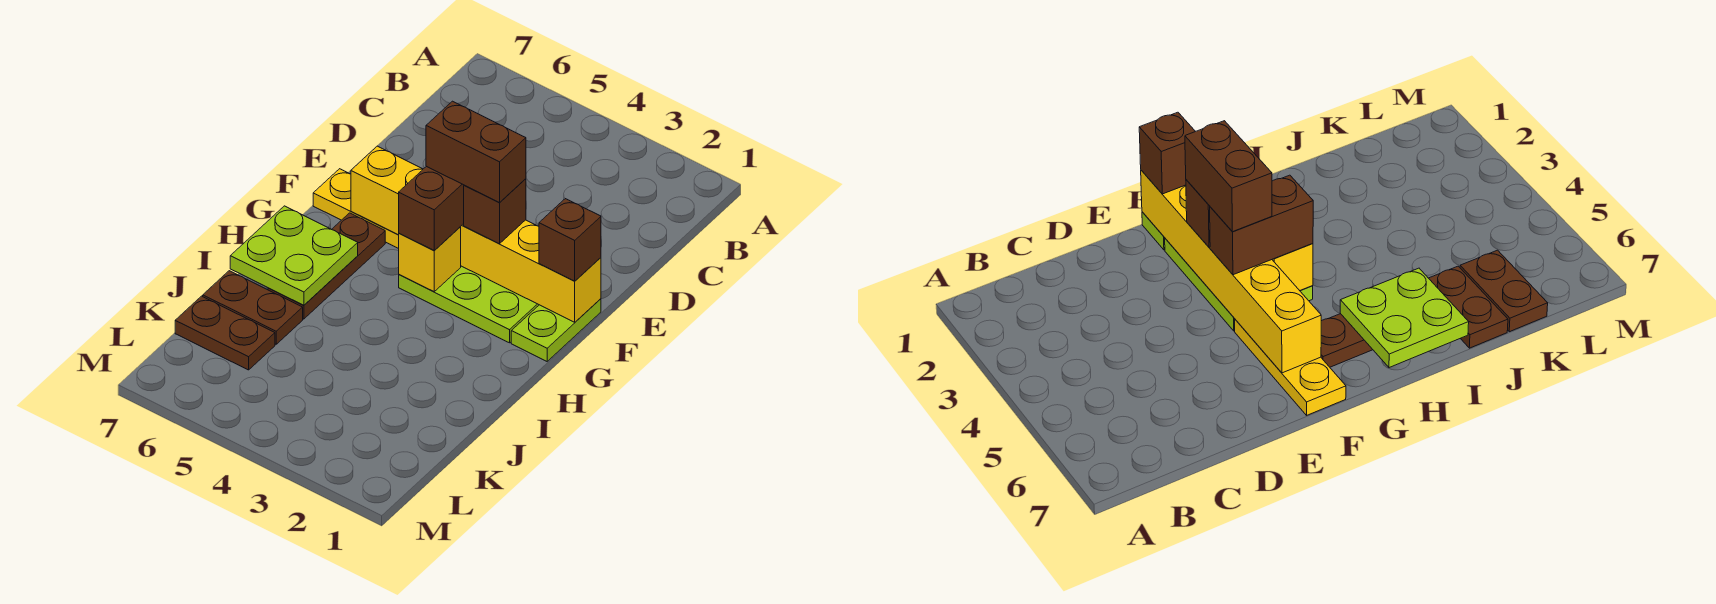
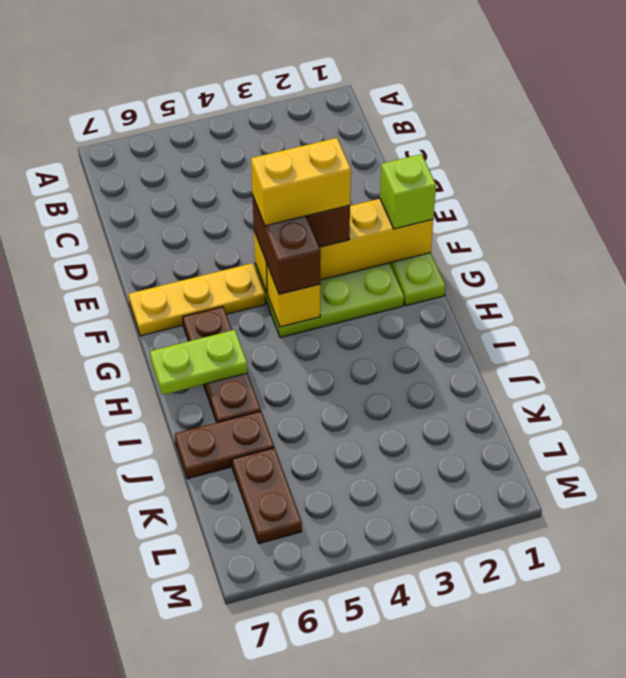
yellow 1x6 brick [351,146,601,322] -> yellow 1x4 brick [254,199,433,293]
brown 1x1 brick [539,199,601,281] -> lime 1x1 brick [380,154,436,229]
brown 1x2 brick [426,101,526,203] -> yellow 1x2 brick [251,138,351,226]
lime 2x2 plate [230,206,358,305] -> lime 1x2 plate [150,330,248,395]
brown 1x2 plate [175,296,275,370] -> brown 1x2 plate turned to [232,448,302,543]

